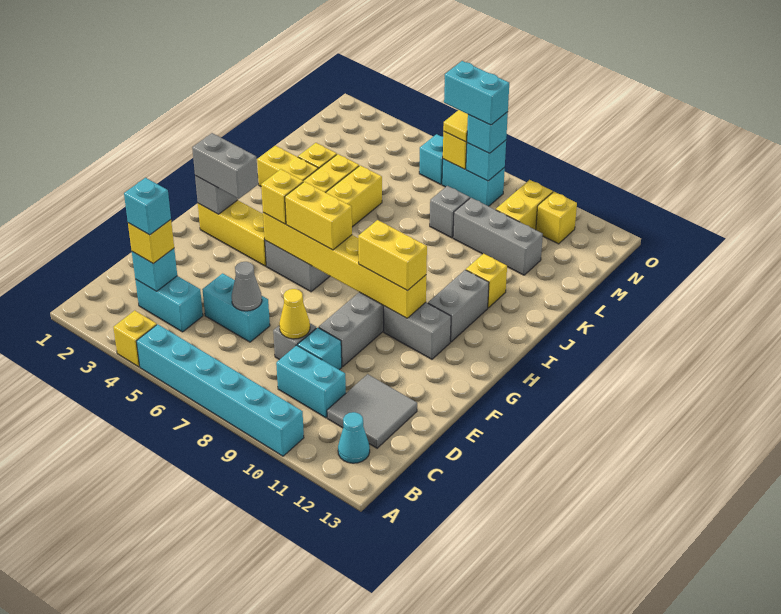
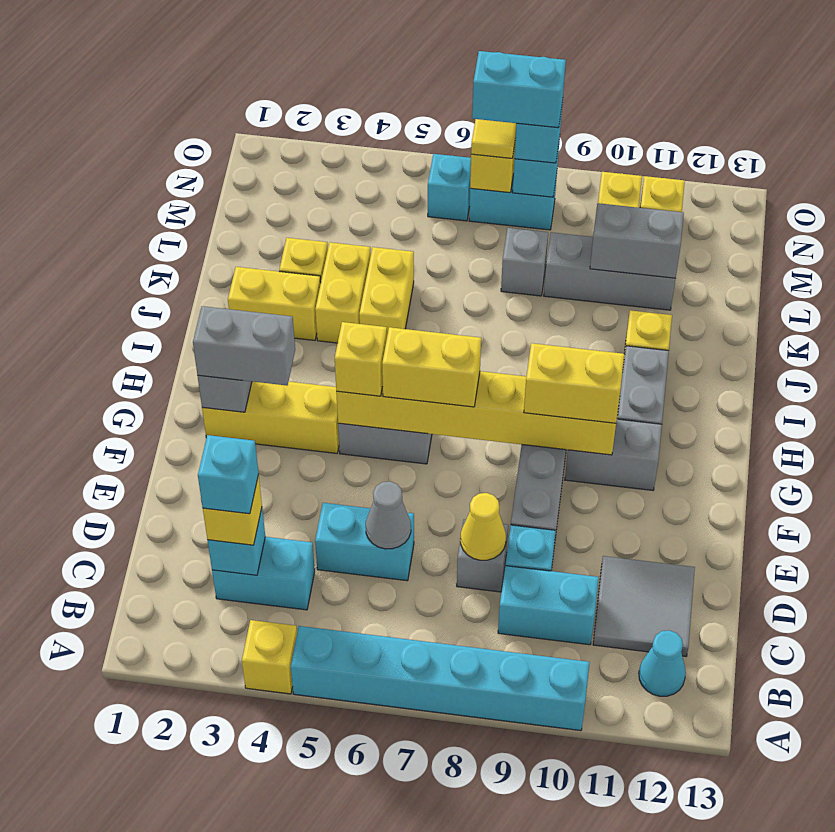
none -> grey 1x2 brick [590,203,684,278]

